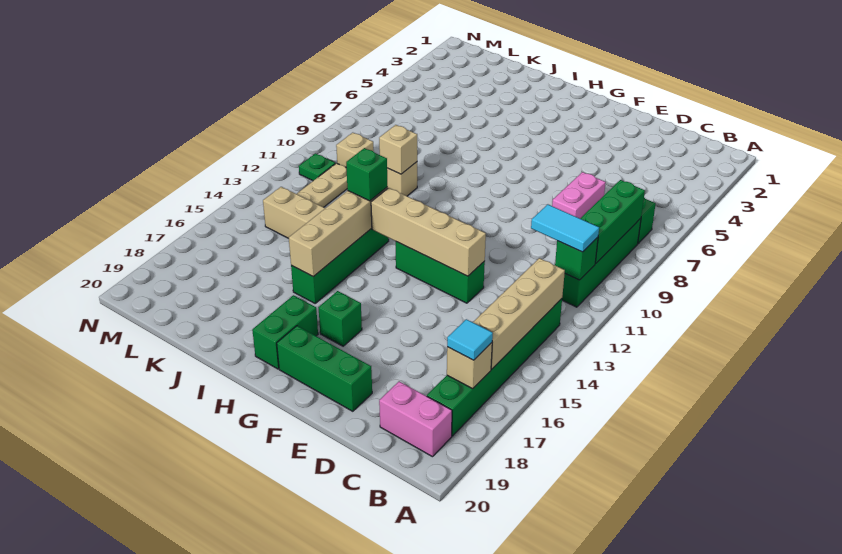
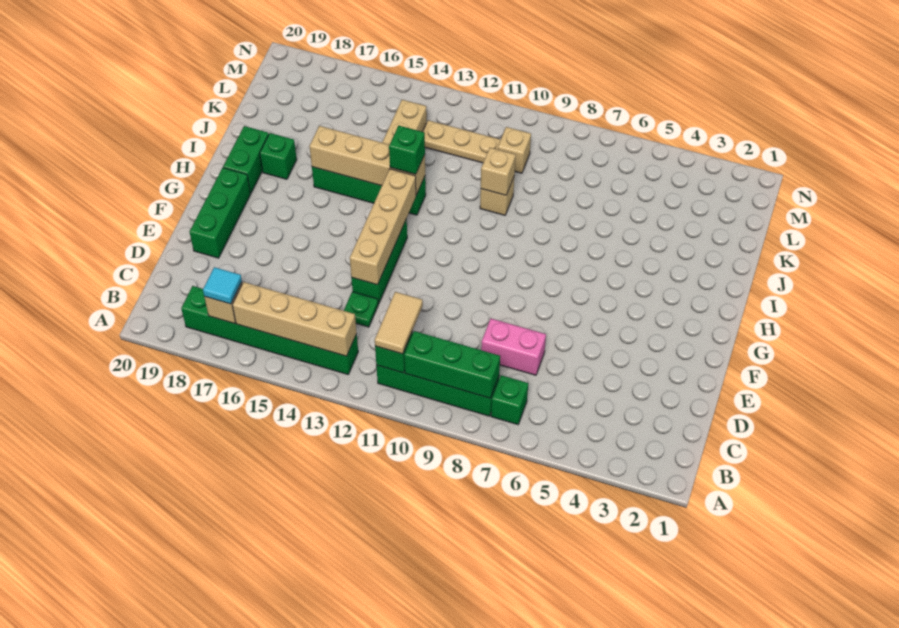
cyan 1x2 tile [531,204,599,252] -> tan 1x2 tile [375,292,423,354]
pink 1x2 brick [379,381,452,457] -> none
green 1x1 brick [318,291,362,346] -> green 1x1 brick moved to [260,133,297,179]
green 1x2 brick [252,295,318,369] -> green 1x2 brick turned to [223,126,269,193]
green 1x1 plate [299,153,335,181] -> green 1x1 plate moved to [344,292,378,327]

